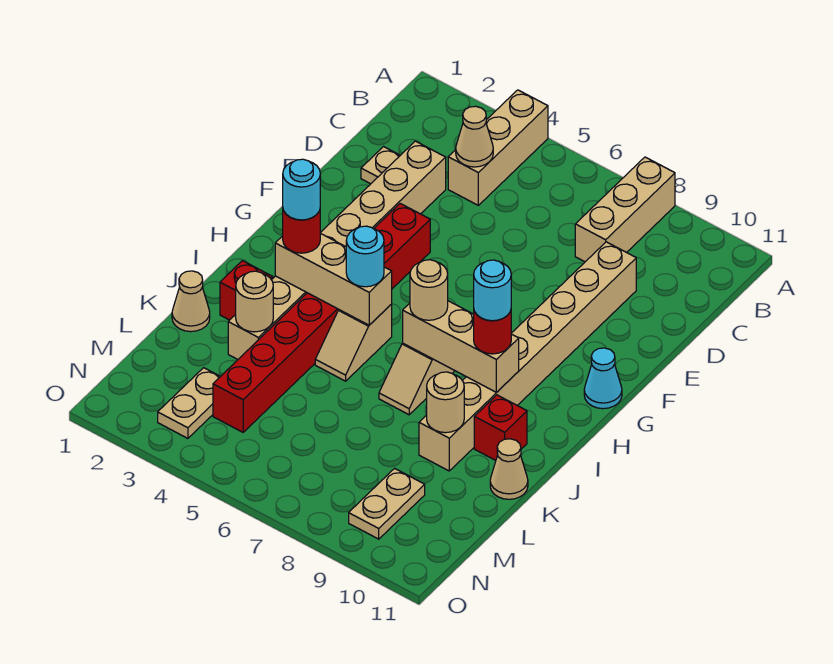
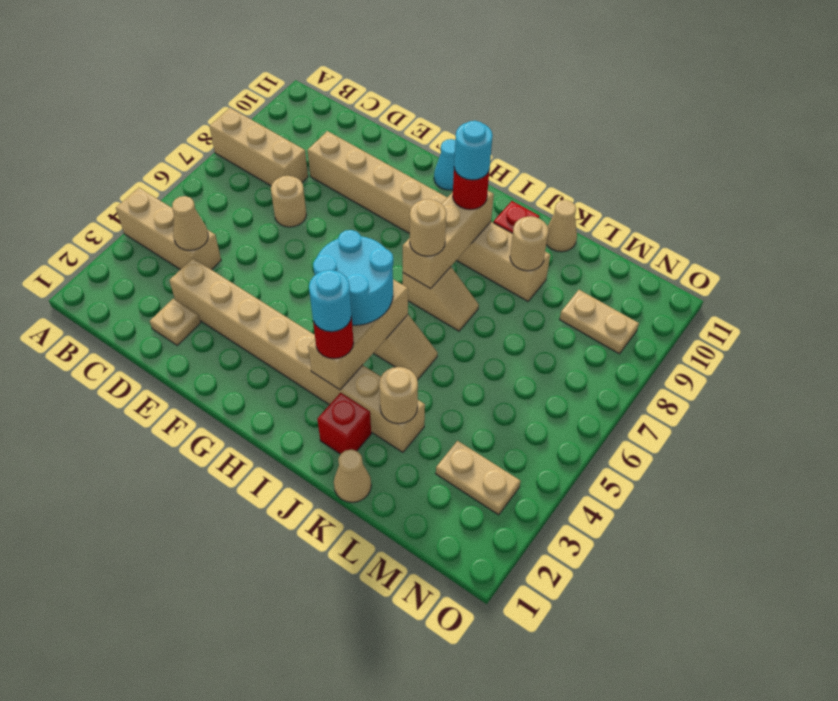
none -> tan 1x1 round brick [271,176,307,227]
red 1x8 brick [213,204,430,432] -> none
cyan 1x1 round brick [346,226,384,287] -> cyan 2x2 round brick [313,230,393,325]

